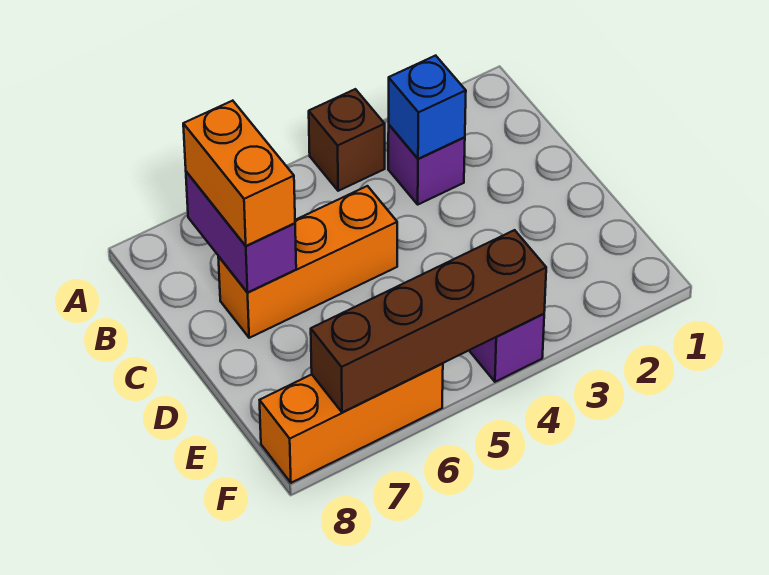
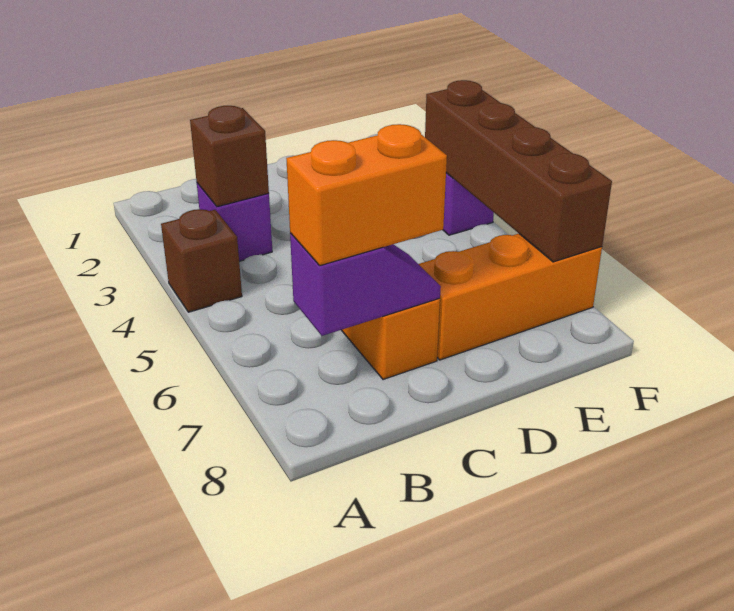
blue 1x1 brick [389,56,466,159] -> brown 1x1 brick [190,106,269,207]
purple 1x2 brick [186,172,296,293] -> purple 1x2 slope [290,233,441,336]
orange 1x3 brick [260,363,443,483] -> orange 1x3 brick turned to [419,234,602,360]

